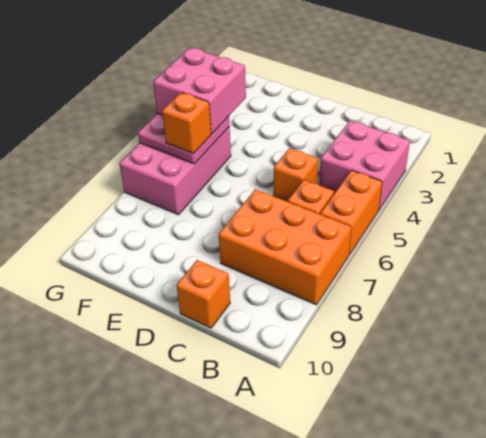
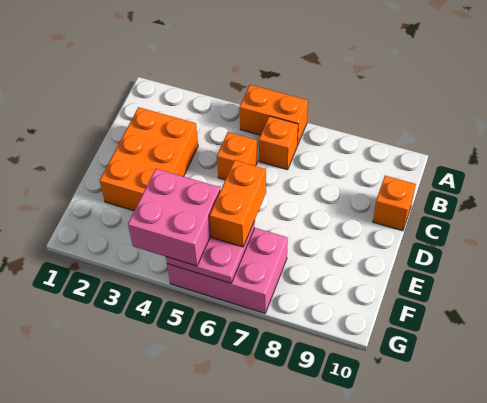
pink 2x2 brick [319,121,410,210] -> none
orange 2x3 brick [218,189,352,305] -> orange 2x3 brick moved to [100,107,198,211]
orange 1x1 brick [162,92,211,154] -> orange 1x2 brick [210,160,266,247]

